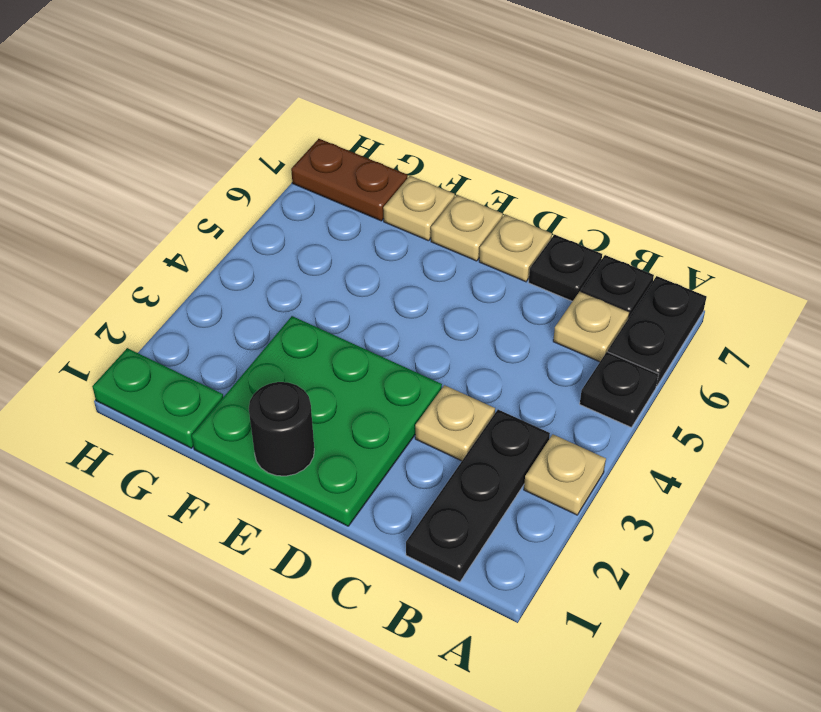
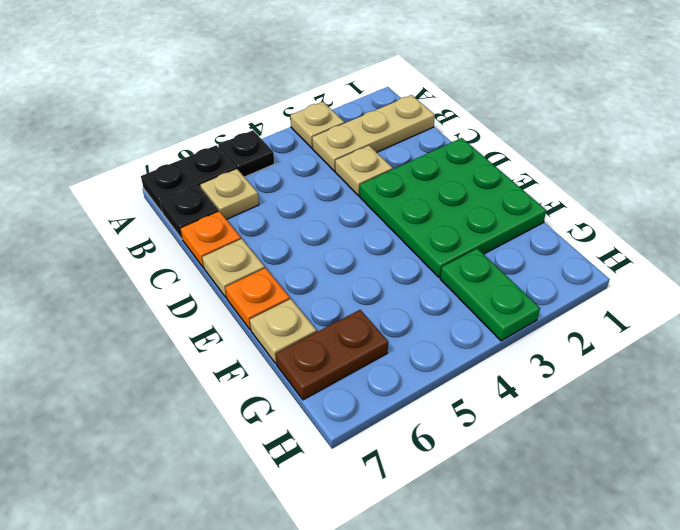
black 1x3 plate [406,410,550,582] -> tan 1x3 plate [312,95,435,171]
black 1x1 plate [529,235,602,301] -> orange 1x1 plate [181,211,241,268]
black 1x1 round brick [249,382,314,476] -> none
tan 1x1 plate [431,195,503,261] -> orange 1x1 plate [225,268,290,329]
green 1x2 plate [92,348,223,448] -> green 1x2 plate moved to [440,248,540,341]
brown 1x2 plate [291,139,408,221] -> brown 1x2 plate turned to [276,310,388,400]

